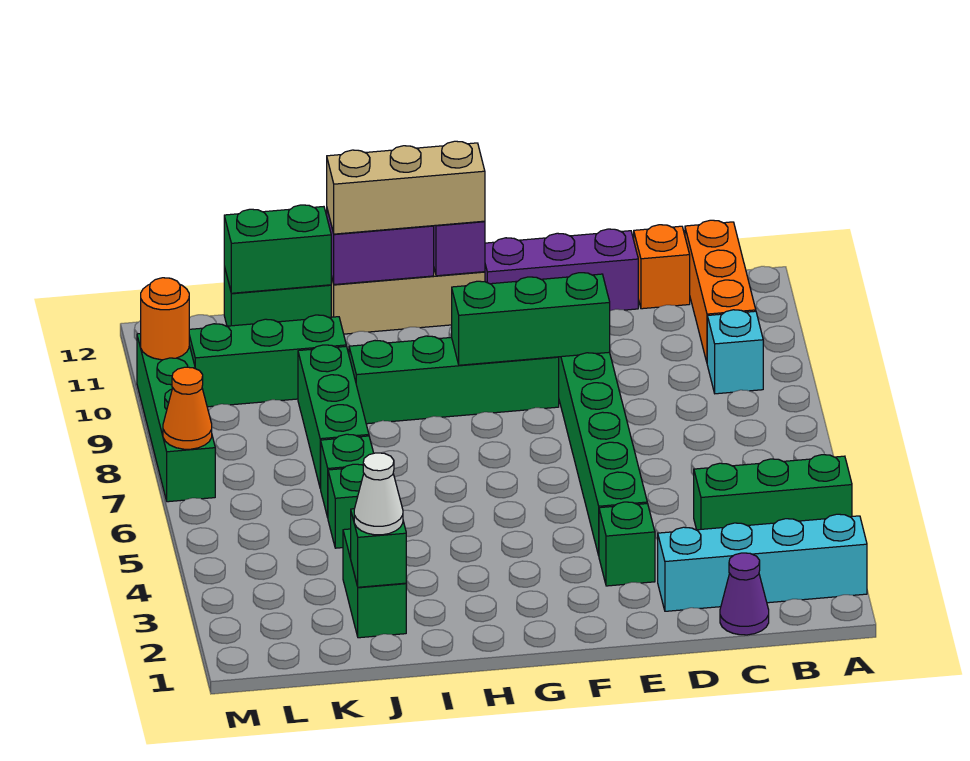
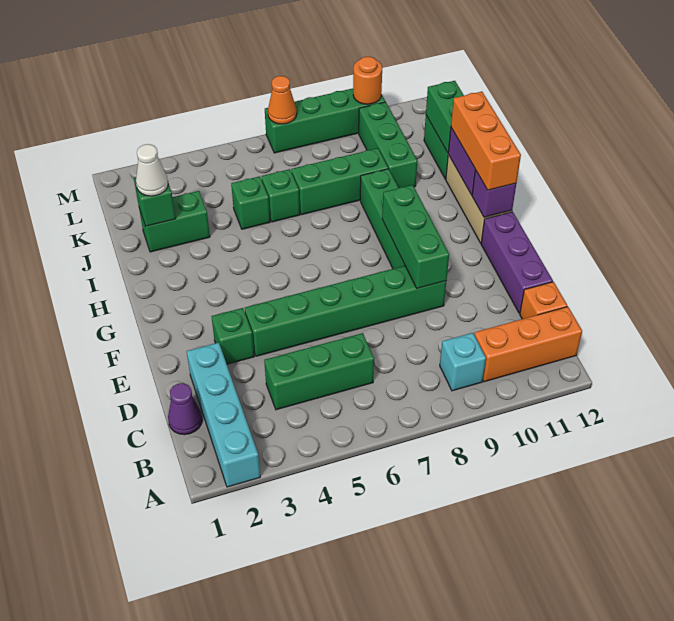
green 1x3 brick [694,455,852,530] -> green 1x3 brick turned to [264,333,374,410]
tan 1x3 brick [327,141,485,234] -> orange 1x3 brick [451,92,521,190]

